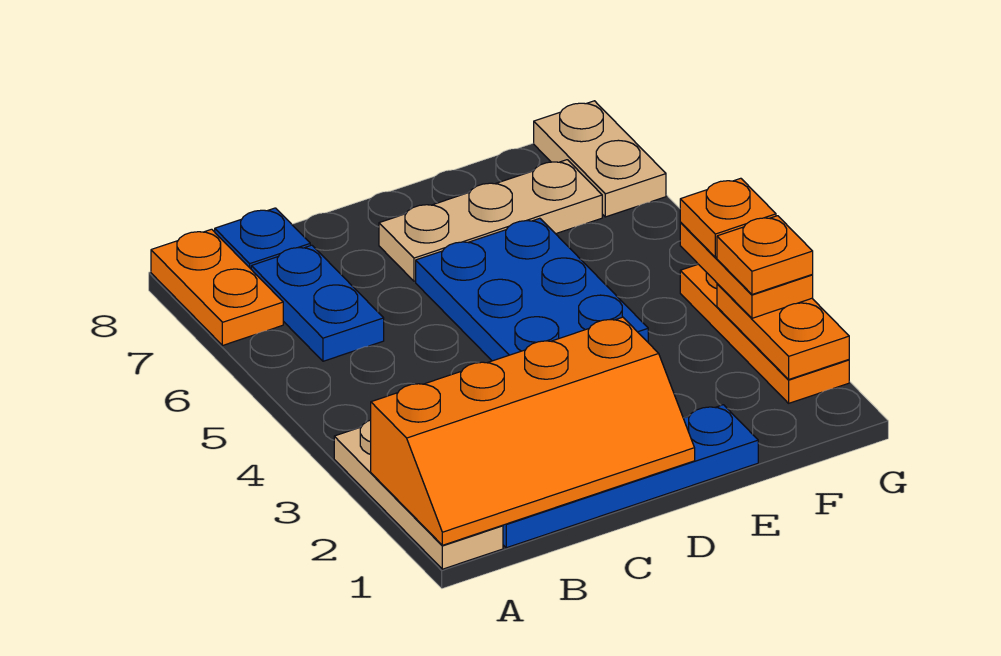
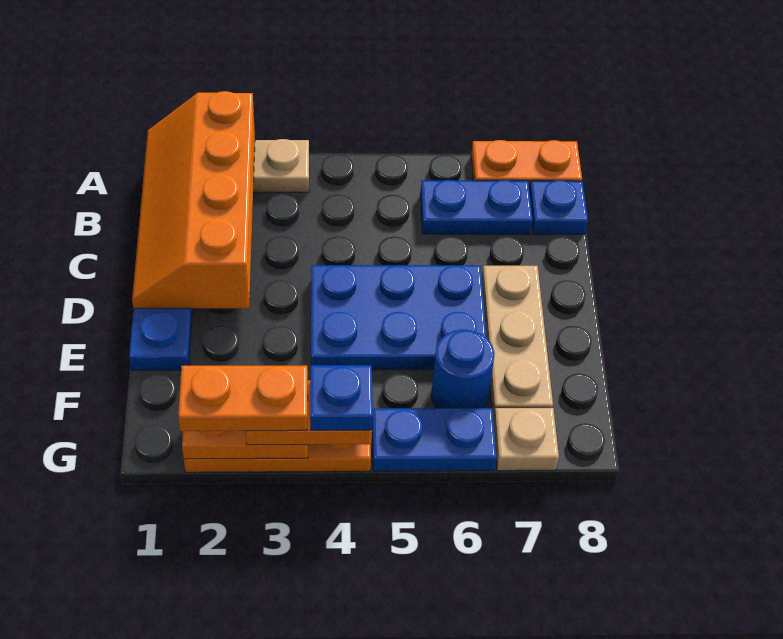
none -> blue 1x1 round brick [431,330,495,408]
orange 1x1 plate [717,216,813,294] -> orange 1x2 plate [178,366,308,431]
orange 1x1 plate [680,178,776,257] -> blue 1x1 plate [310,365,373,430]
none -> blue 1x2 plate [372,408,496,471]
tan 1x2 plate [534,101,666,217] -> tan 1x1 plate [493,408,559,471]

